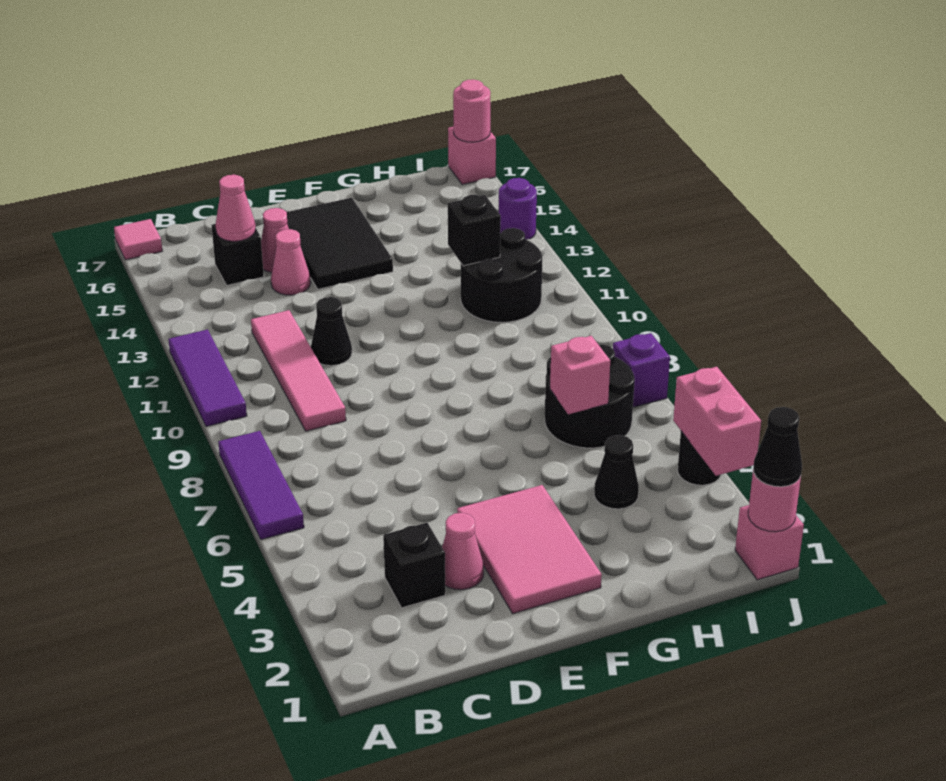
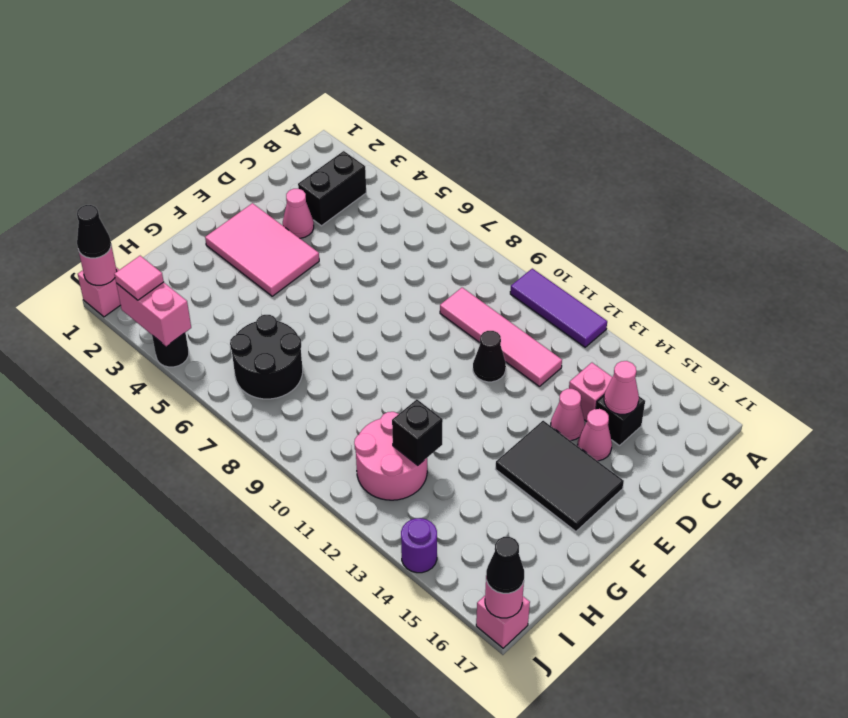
purple 1x3 tile [218,431,304,540] -> none
pink 1x1 tile [114,219,162,260] -> pink 1x1 tile moved to [114,256,164,300]
black 1x1 brick [383,523,445,608] -> black 1x2 brick [298,151,366,226]
black 1x1 cone [594,435,639,509] -> black 1x1 cone moved to [486,537,524,593]
pink 1x1 brick [550,336,610,414] -> pink 1x1 brick moved to [569,363,612,421]
black 2x2 round brick [461,228,542,322] -> pink 2x2 round brick [354,412,427,500]
purple 1x1 brick [613,333,670,407] -> none

